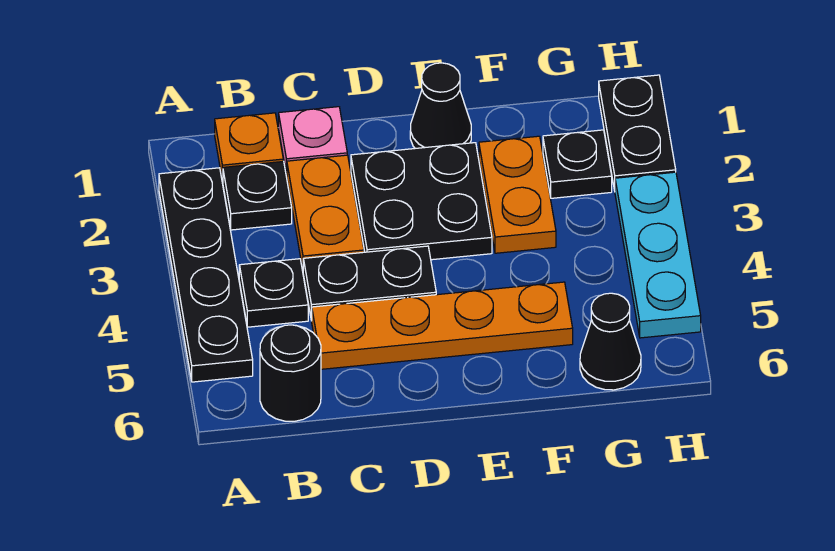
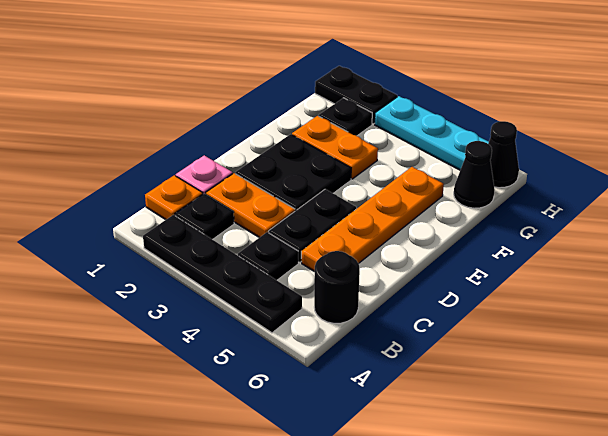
black 1x1 cone [410,63,471,148] -> black 1x1 cone moved to [488,121,519,188]

